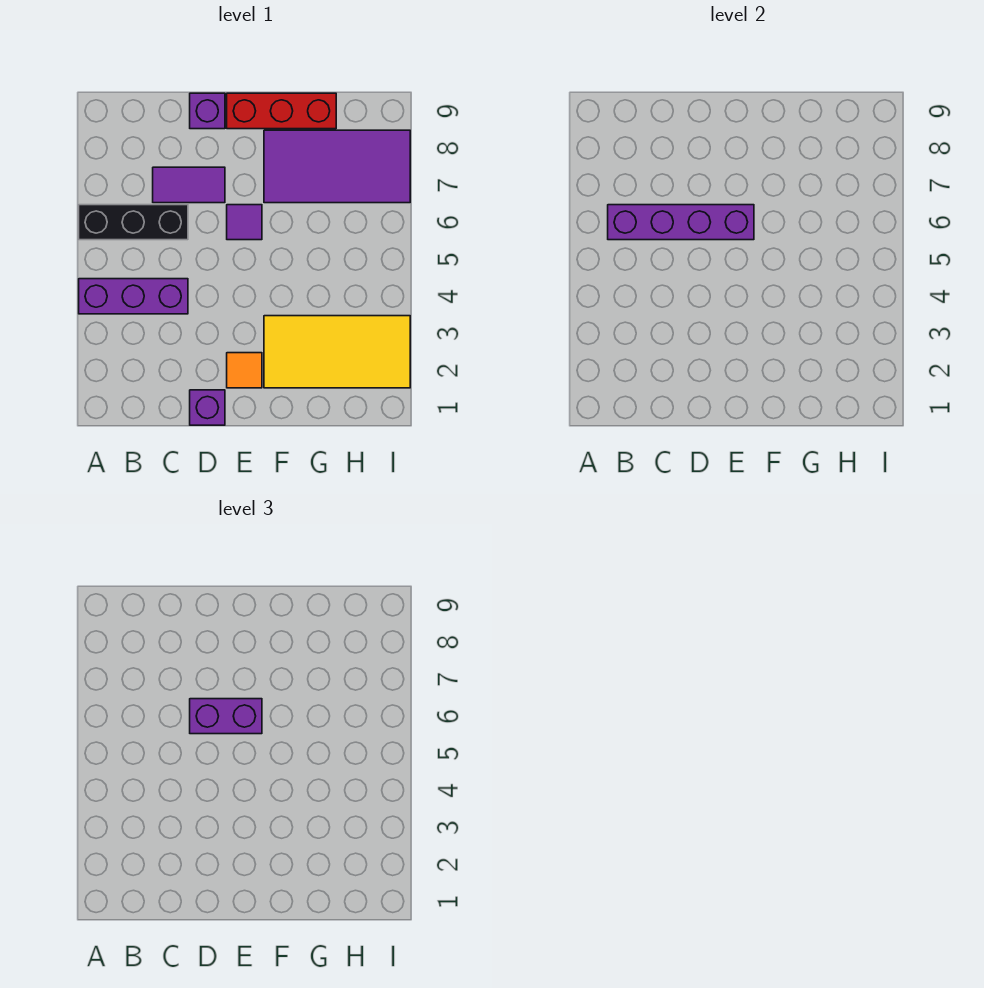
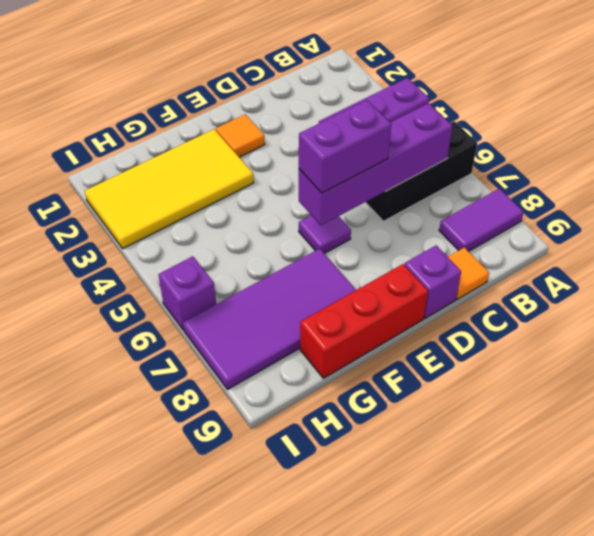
purple 1x2 tile [153,167,225,203] -> purple 1x2 tile moved to [439,189,524,252]
none -> orange 1x1 tile [448,247,489,299]
purple 1x1 brick [190,390,225,425] -> purple 1x1 brick moved to [158,256,216,330]

